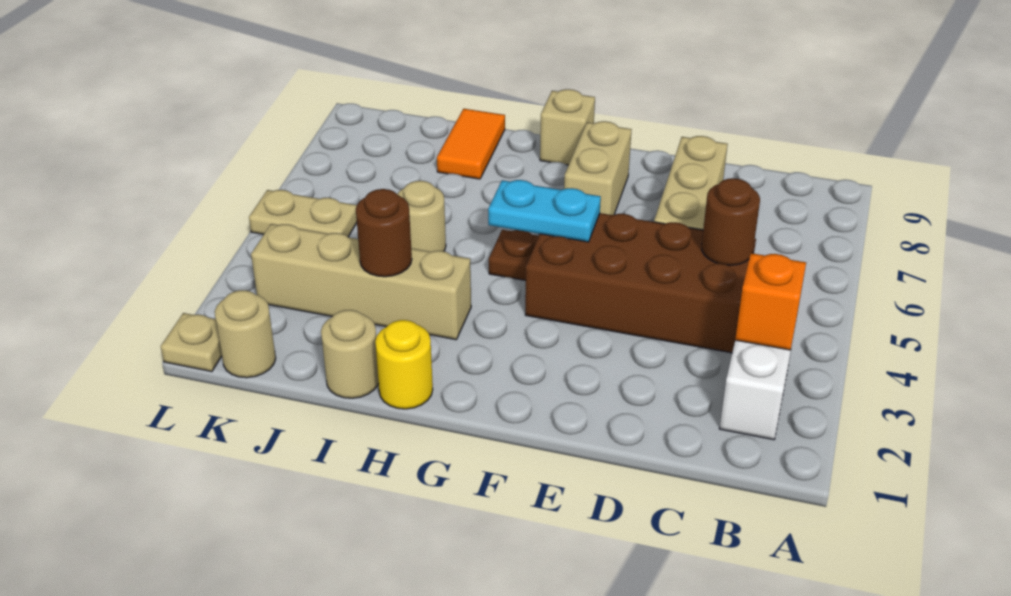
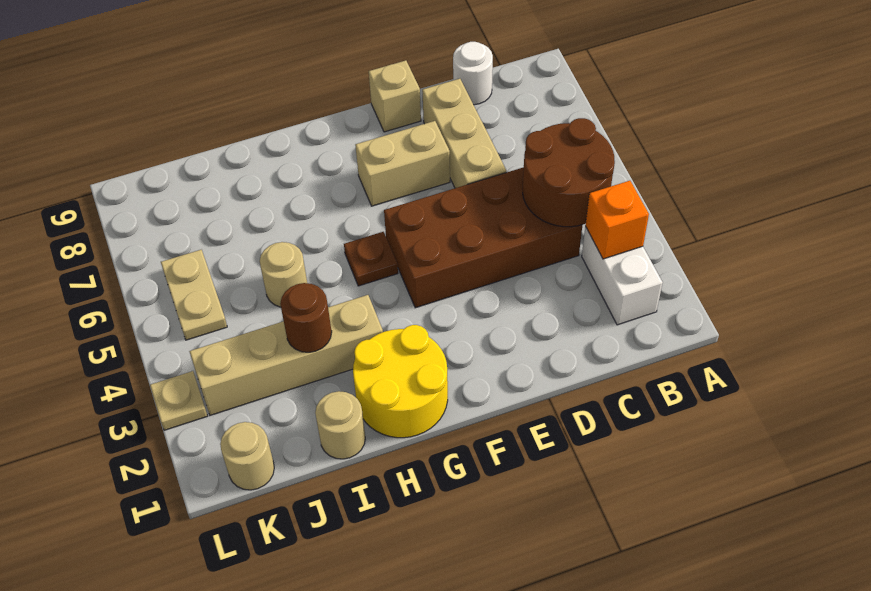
brown 1x1 round brick [702,178,760,265] -> brown 2x2 round brick [523,118,615,227]
none -> white 1x1 round brick [453,42,493,105]
cyan 1x2 plate [488,180,601,242] -> none
tan 1x2 brick [564,121,632,215] -> tan 1x2 brick turned to [355,121,450,206]
tan 1x1 brick [540,89,595,165] -> tan 1x1 brick moved to [369,60,421,132]
yellow 1x1 round brick [375,320,433,409] -> yellow 2x2 round brick [353,325,448,438]
orange 1x2 tile [437,109,505,179] -> none
tan 1x2 plate [249,190,357,237] -> tan 1x2 plate turned to [161,250,227,340]
tan 1x1 plate [161,313,222,372] -> tan 1x1 plate moved to [150,371,207,430]

